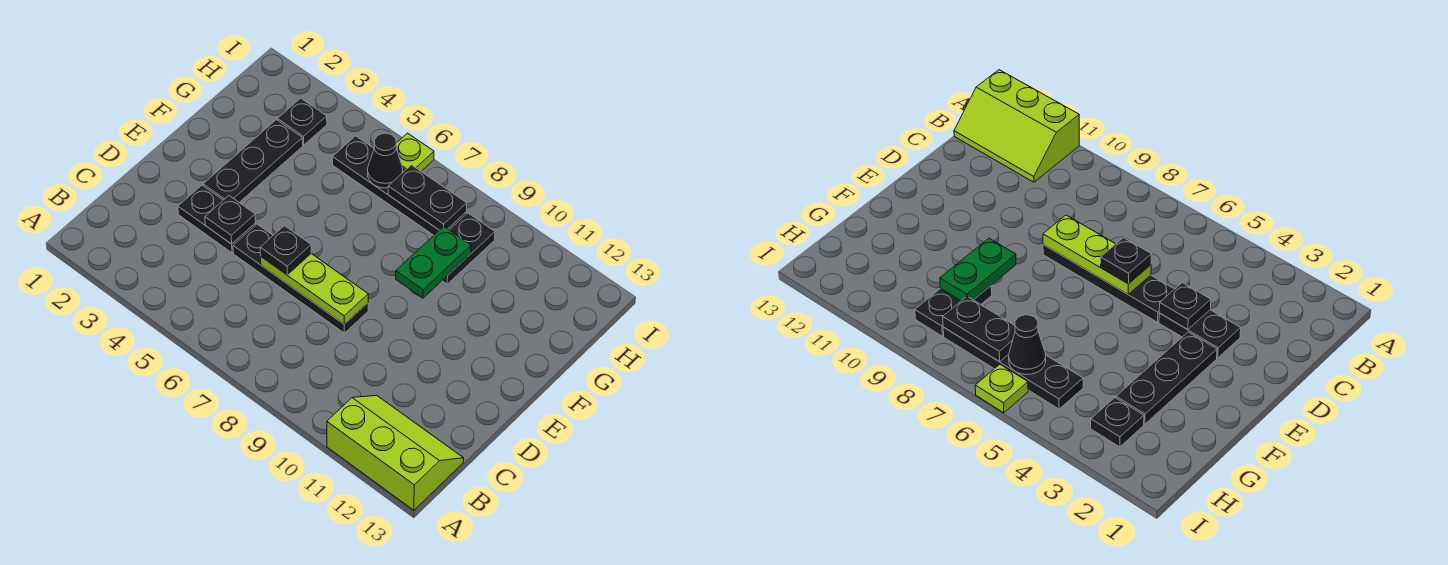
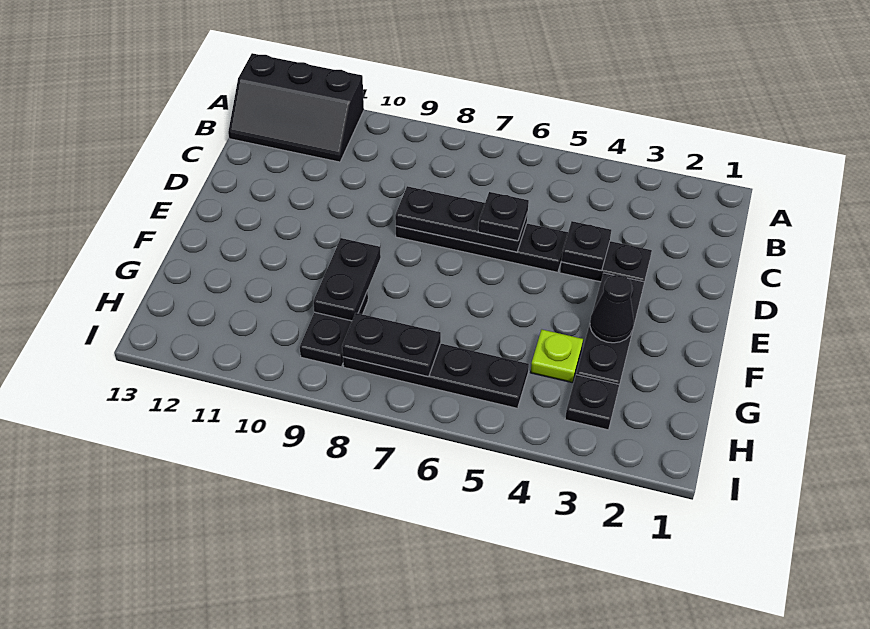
lime 2x3 slope [327,395,464,510] -> black 2x3 slope [228,53,364,162]
lime 1x3 plate [261,254,368,324] -> black 1x3 plate [395,186,528,252]
green 1x2 plate [396,227,471,298] -> black 1x2 plate [313,238,381,321]
black 1x1 cone [368,133,403,188] -> black 1x1 cone moved to [590,275,634,343]
lime 1x1 plate [396,133,434,171] -> lime 1x1 plate moved to [530,330,583,383]

